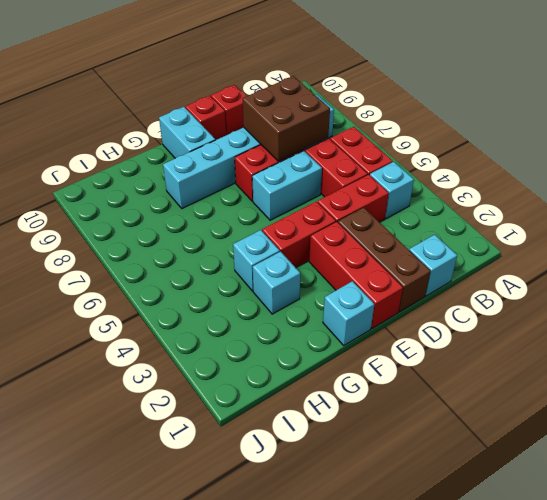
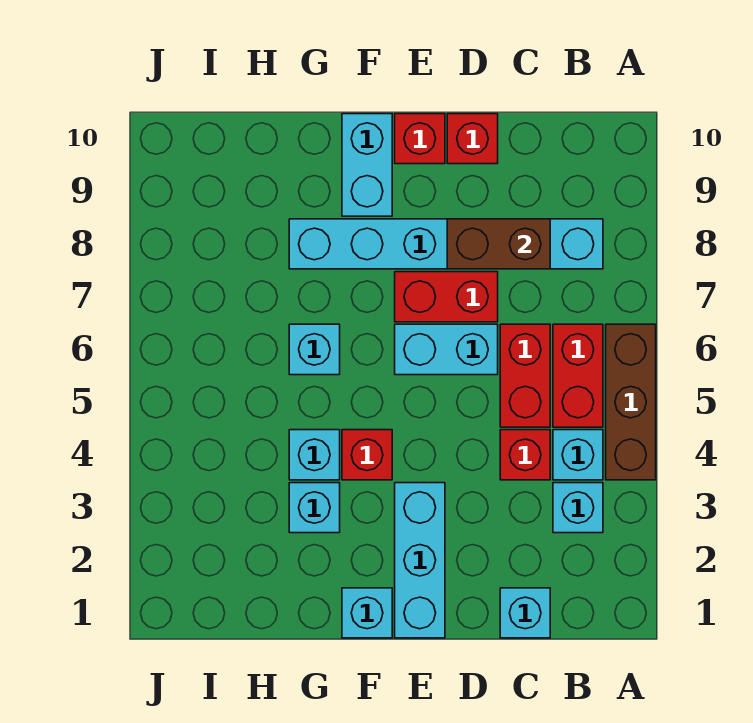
none -> cyan 1x1 brick [553,483,603,533]
red 1x2 brick [318,175,389,222] -> red 1x1 brick [500,430,550,480]
brown 2x2 brick [243,76,330,161] -> brown 1x2 brick [447,219,550,269]
brown 1x3 brick [338,207,431,312] -> brown 1x3 brick moved to [606,324,656,480]
red 1x3 brick [309,222,403,329] -> cyan 1x3 brick [395,483,445,638]
red 1x2 brick [262,201,336,268] -> red 1x1 brick [342,430,392,480]
none -> cyan 1x1 brick [289,324,340,375]

